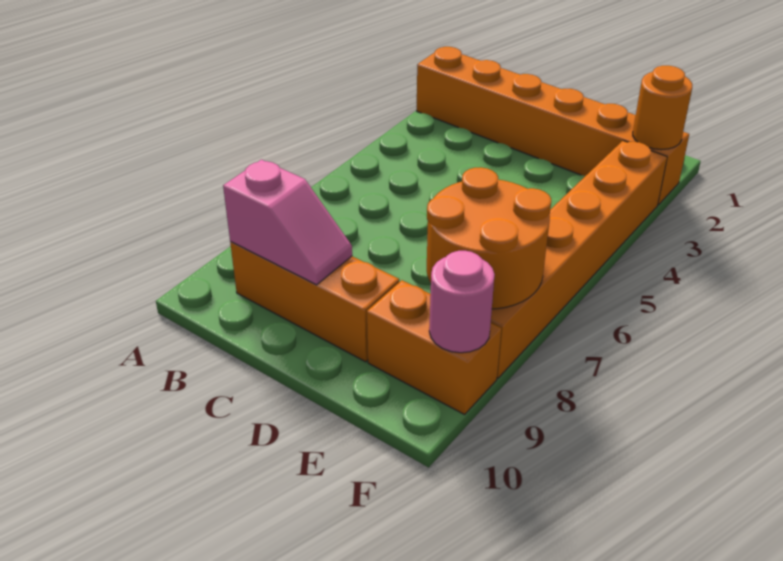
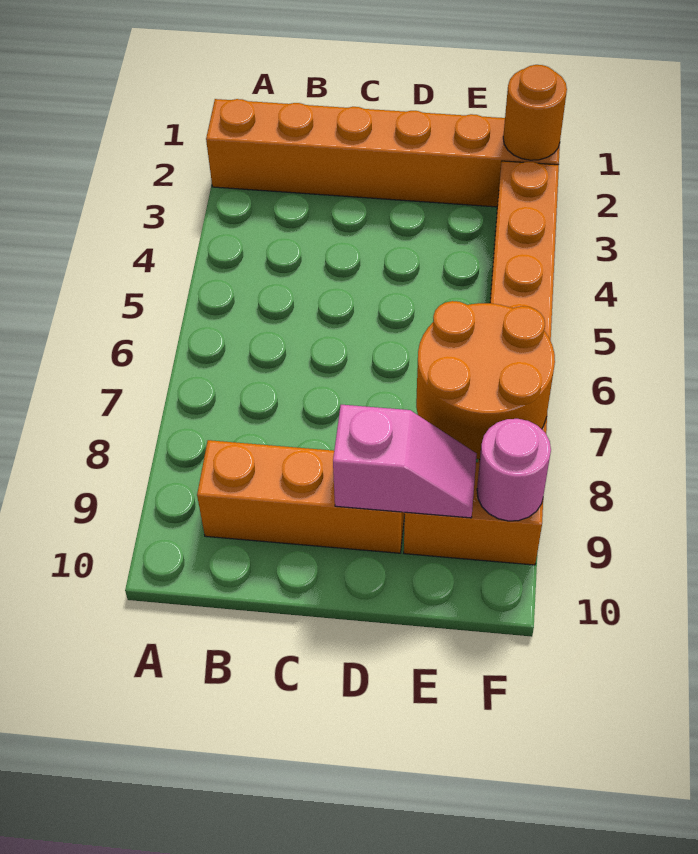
pink 1x2 slope [223,160,352,285] -> pink 1x2 slope moved to [333,405,477,518]

